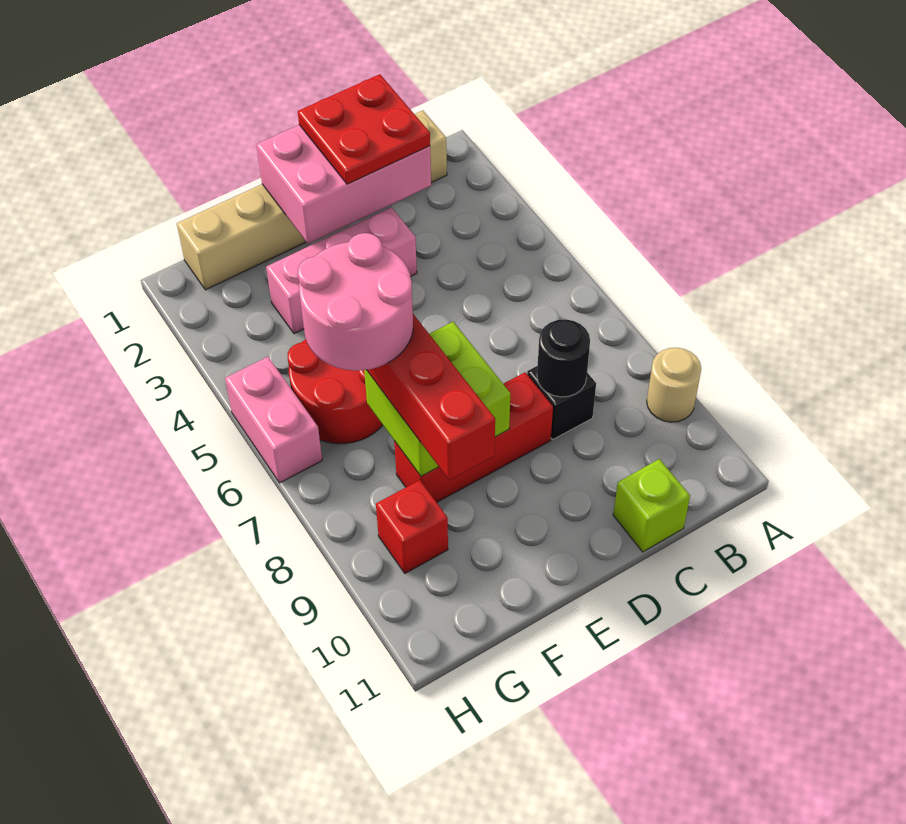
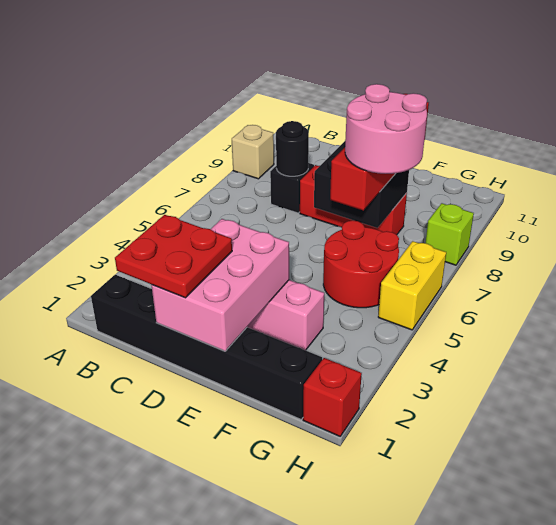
tan 1x1 round brick [647,348,701,422] -> tan 1x1 brick [232,125,274,179]
tan 1x6 brick [177,110,447,290] -> black 1x6 brick [91,275,322,419]
pink 2x3 brick [256,125,431,244] -> pink 2x3 brick turned to [151,219,289,351]
lime 1x1 brick [613,459,690,552] -> lime 1x1 brick moved to [426,203,474,265]
lime 2x2 brick [364,322,510,476] -> black 2x2 brick [314,141,409,228]
red 1x1 brick [376,480,448,573] -> red 1x1 brick moved to [303,358,362,436]
pink 1x2 brick [225,357,322,483] -> yellow 1x2 brick [378,241,446,330]

